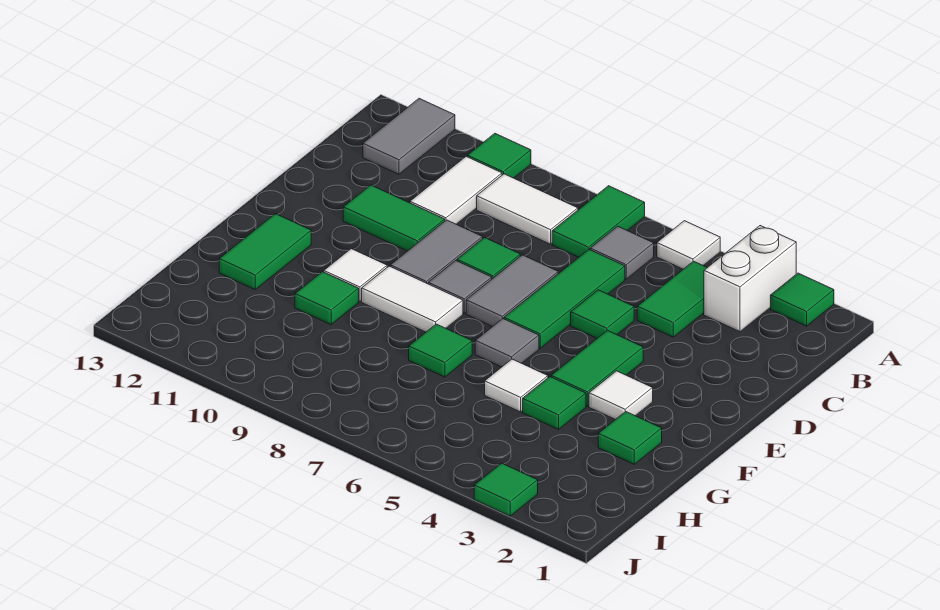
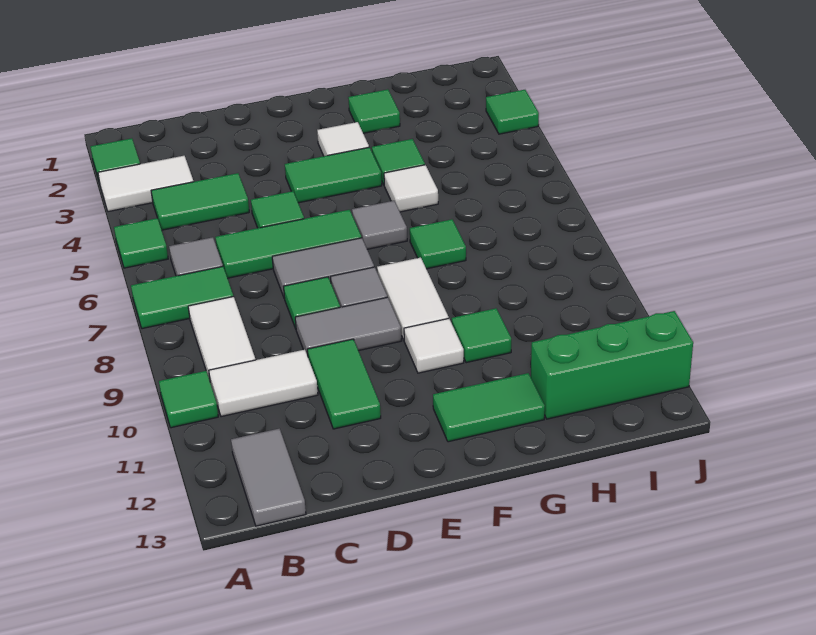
white 1x2 brick [704,226,796,332] -> white 1x2 tile [98,156,193,212]
white 1x1 tile [657,221,720,269] -> green 1x1 tile [114,218,168,268]
grey 1x2 tile [363,99,455,174] -> grey 1x2 tile turned to [231,429,306,526]
none -> green 1x3 brick [531,311,693,419]

